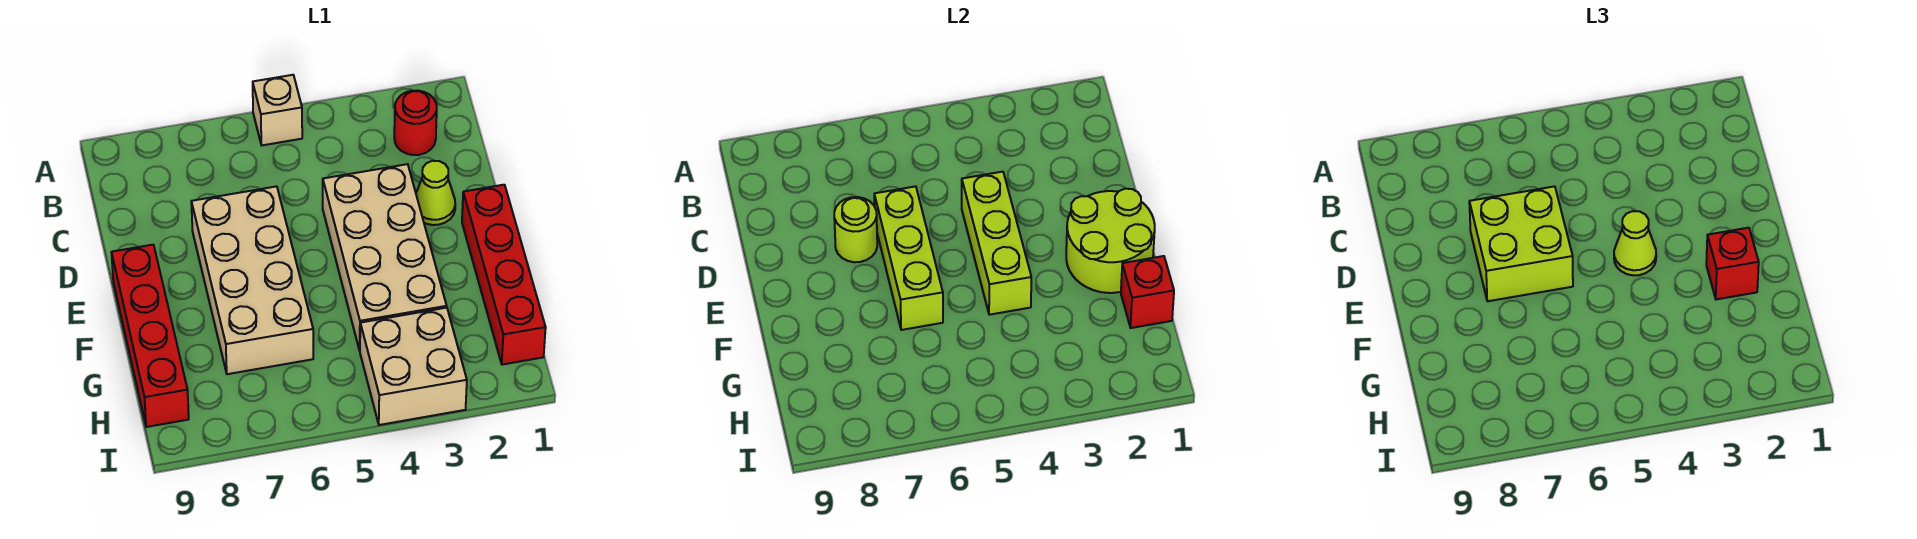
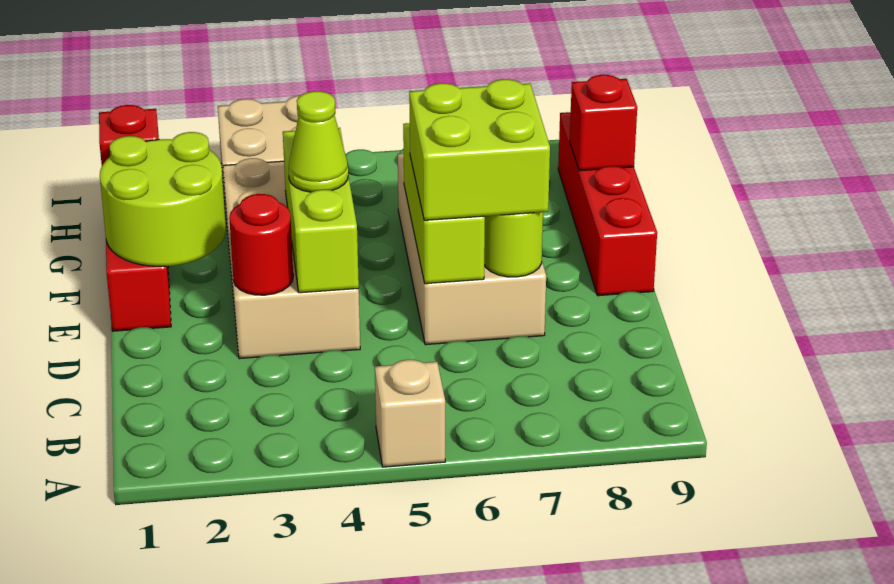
red 1x1 round brick [394,91,437,155] -> red 1x1 round brick moved to [229,194,293,295]
lime 1x1 cone [416,161,455,225] -> none
red 1x1 brick [1706,228,1759,299] -> red 1x1 brick moved to [570,75,637,171]

